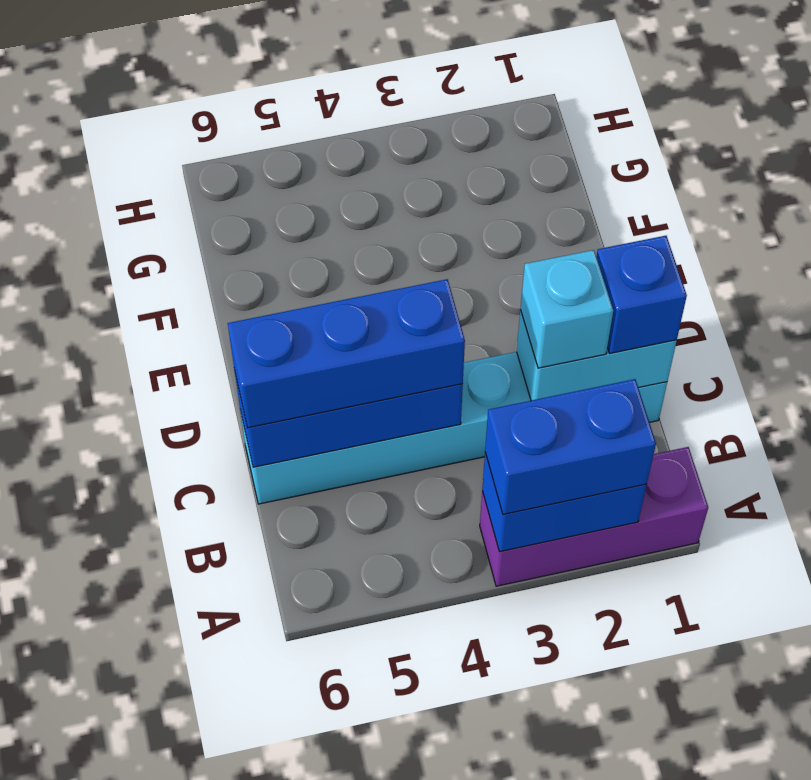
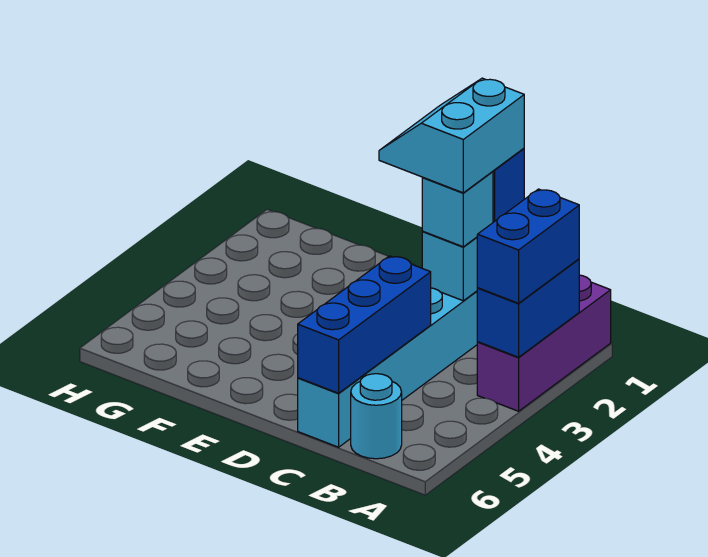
none -> cyan 1x1 round brick [351,374,402,459]
none -> cyan 2x2 slope [379,78,524,193]
blue 1x3 brick [228,279,465,428] -> none

